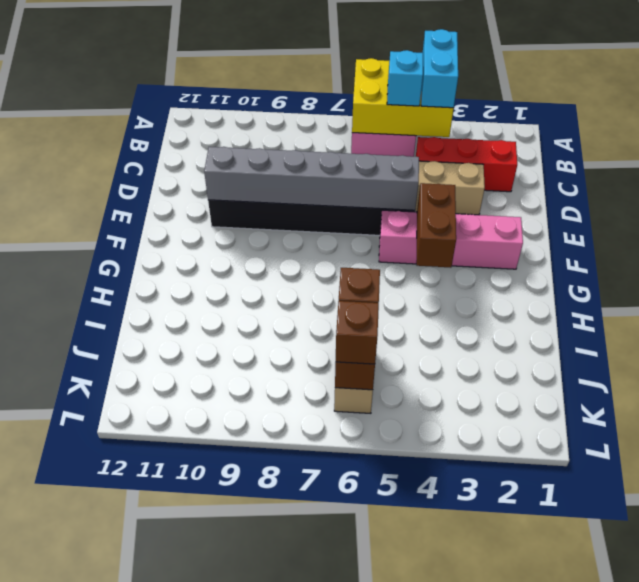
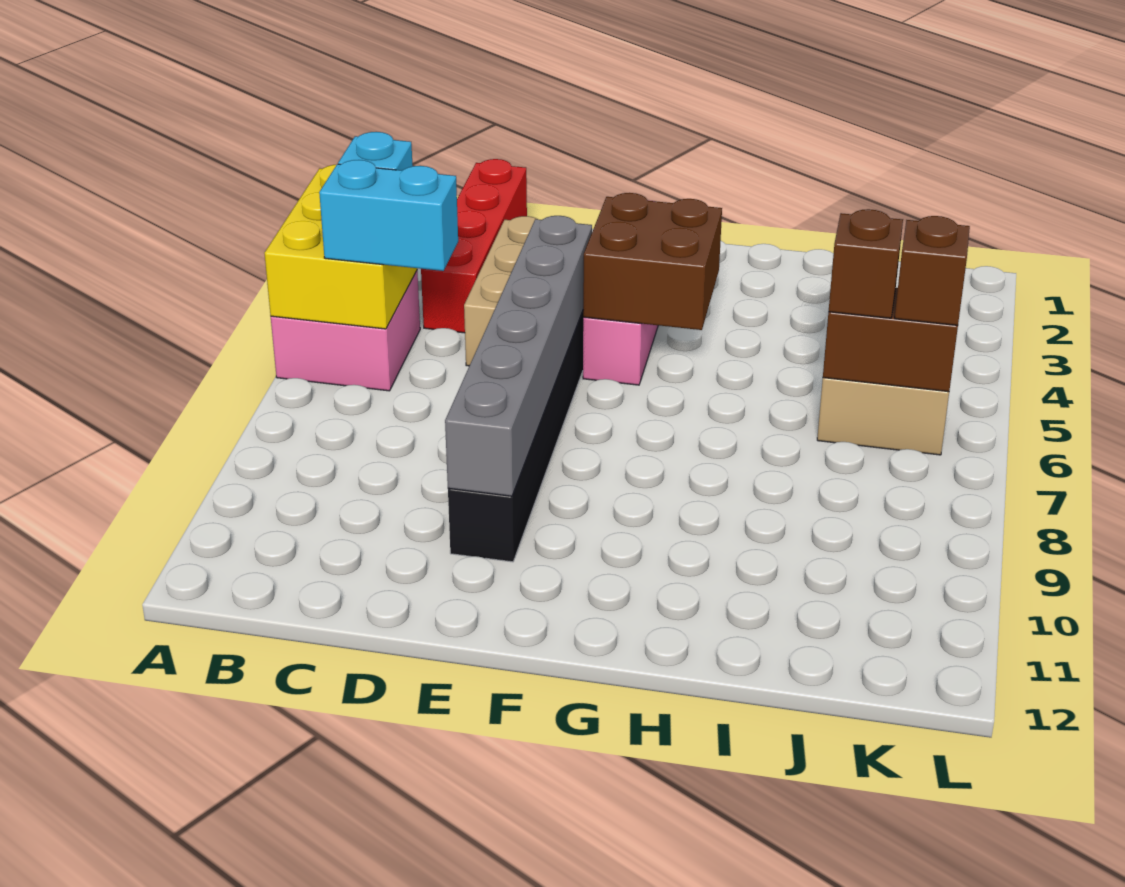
cyan 1x2 brick [421,29,458,108] -> cyan 1x2 brick moved to [319,160,458,271]
red 1x3 brick [416,137,517,192] -> red 1x4 brick [421,159,527,333]
brown 1x2 brick [416,183,456,268] -> brown 2x2 brick [583,193,722,330]

